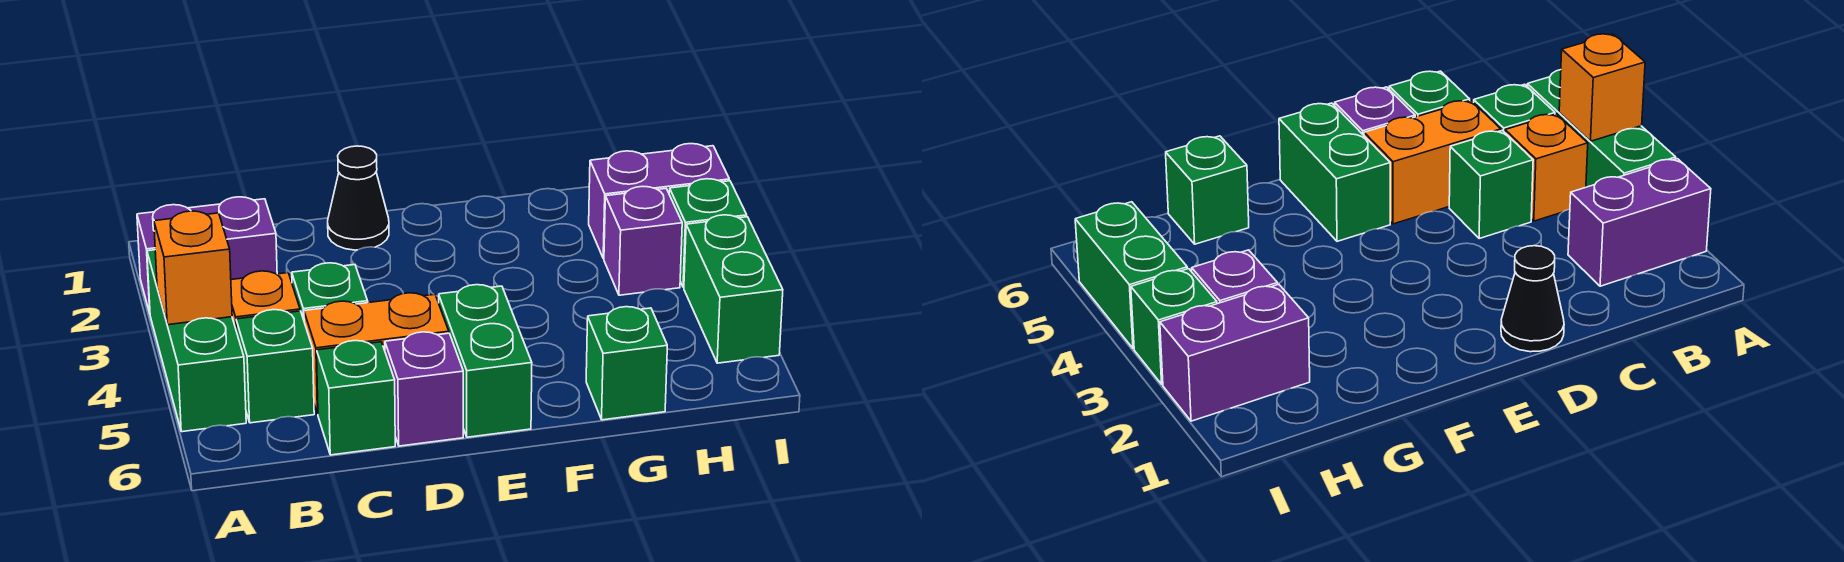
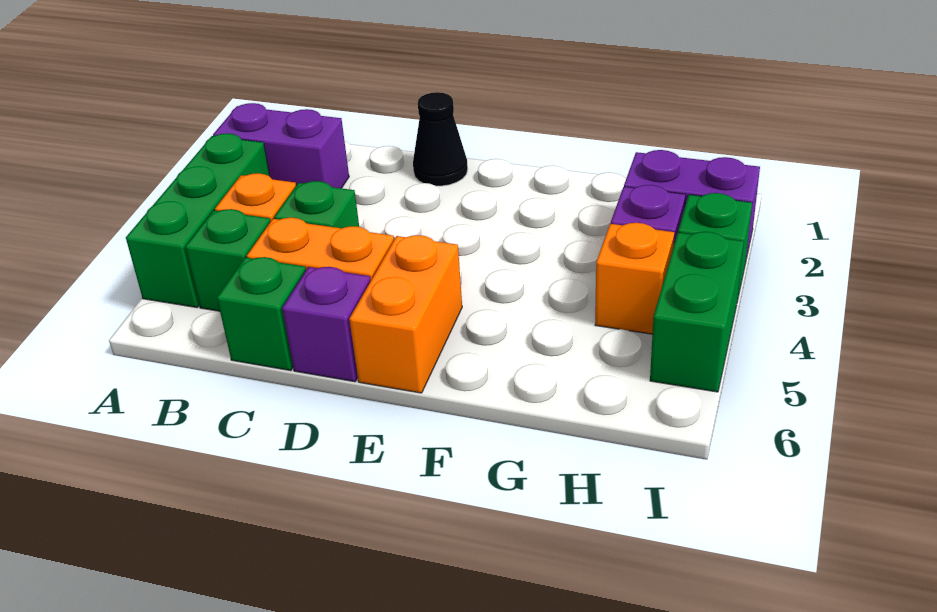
orange 1x1 brick [154,211,232,325] -> orange 1x1 brick moved to [595,223,674,334]
green 1x2 brick [439,285,532,437] -> orange 1x2 brick [349,235,462,393]
green 1x1 brick [586,307,667,420] -> none

